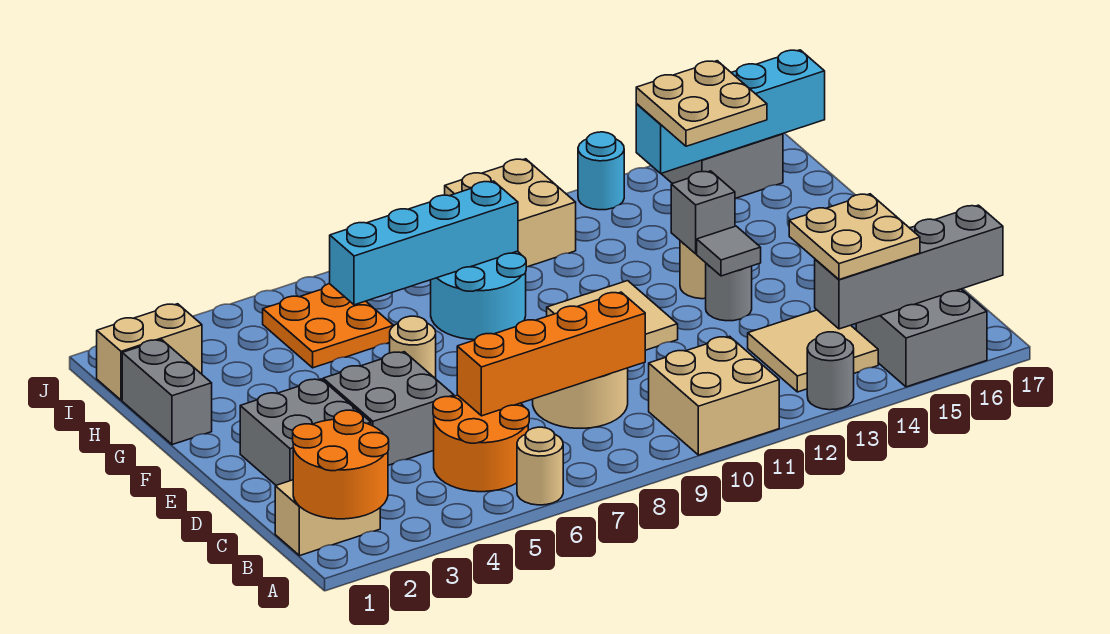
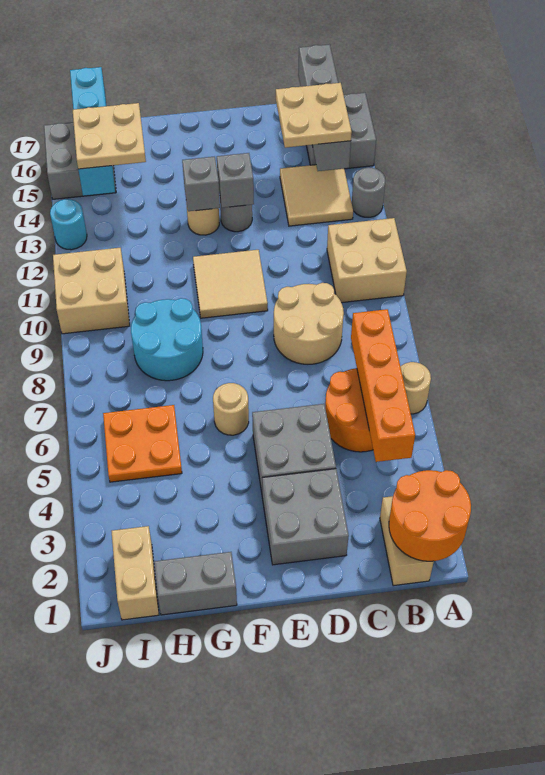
orange 1x4 brick [457,292,645,416] -> orange 1x4 brick moved to [351,309,415,462]
grey 1x1 tile [697,226,761,276] -> grey 1x1 brick [217,153,254,208]
cyan 1x4 brick [330,181,518,305] -> none

